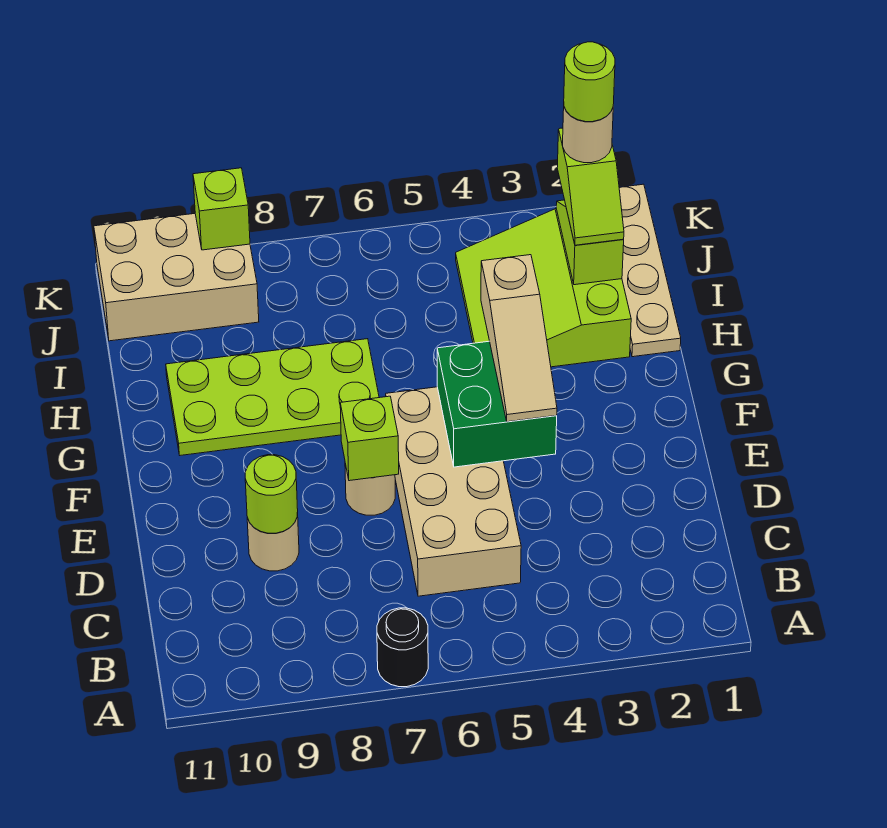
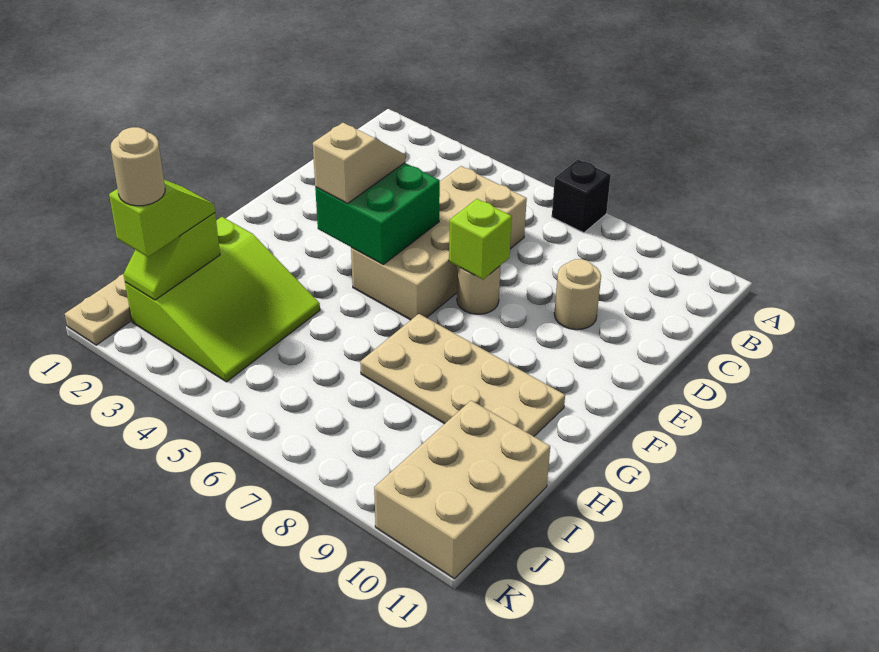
black 1x1 round brick [377,608,428,687] -> black 1x1 brick [552,160,611,233]
lime 1x1 round brick [245,455,298,533] -> none
tan 1x3 slope [481,255,557,422] -> tan 1x2 slope [313,123,405,203]
lime 2x4 plate [166,339,379,455] -> tan 2x4 plate [360,314,565,436]
lime 1x1 round brick [564,42,615,122] -> none
tan 2x3 brick [94,214,259,341] -> tan 2x3 brick turned to [374,401,550,579]
lime 1x1 brick [193,168,250,250] -> none

